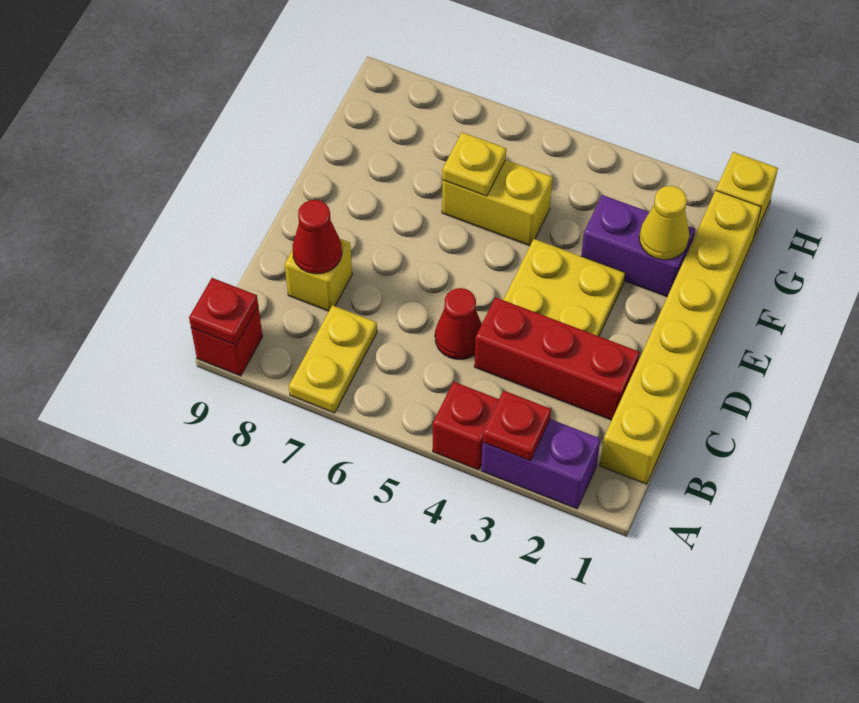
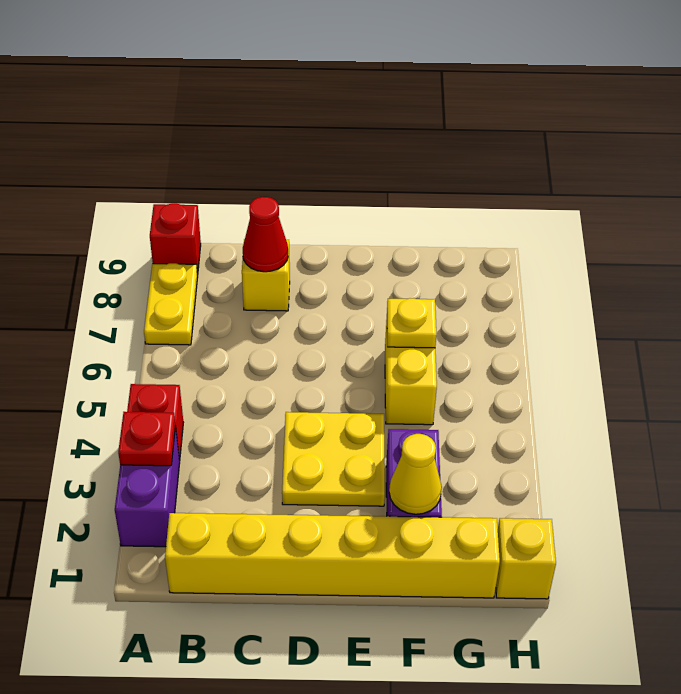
yellow 1x2 plate [289,305,377,413] -> yellow 1x2 plate turned to [144,263,198,345]
red 1x1 plate [189,278,258,345] -> none
red 1x3 brick [474,297,640,420] -> none
red 1x1 cone [435,288,482,359] -> none

